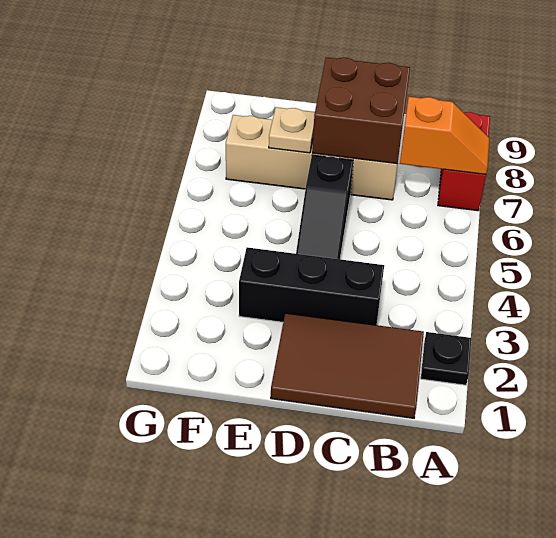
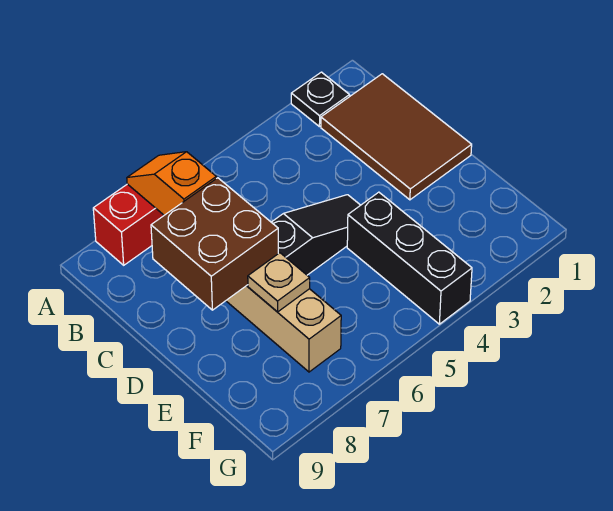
black 1x3 brick [239,247,384,325] -> black 1x3 brick moved to [347,192,472,324]

